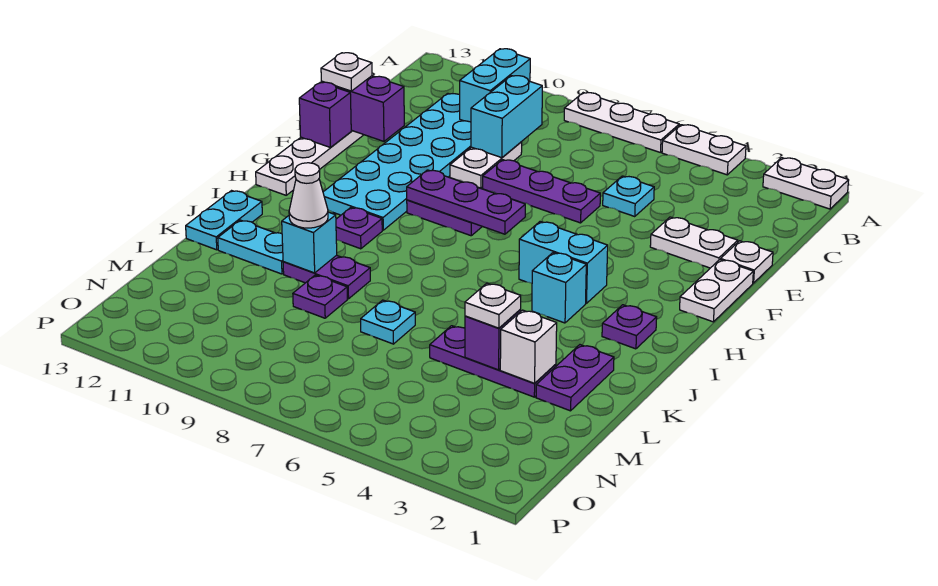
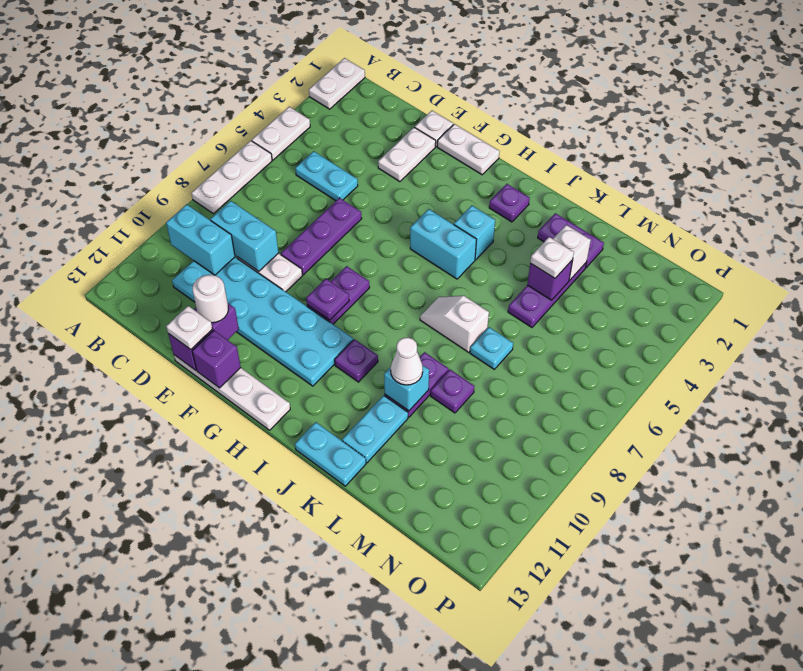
cyan 1x1 plate [603,176,654,216] -> cyan 1x2 plate [295,151,358,201]
none -> white 1x1 round brick [193,275,228,323]
purple 1x3 plate [407,170,525,234] -> purple 1x1 plate [306,279,349,320]
cyan 1x2 brick [519,222,608,303] -> cyan 1x2 brick turned to [410,209,477,279]
none -> white 1x2 slope [420,296,489,352]

